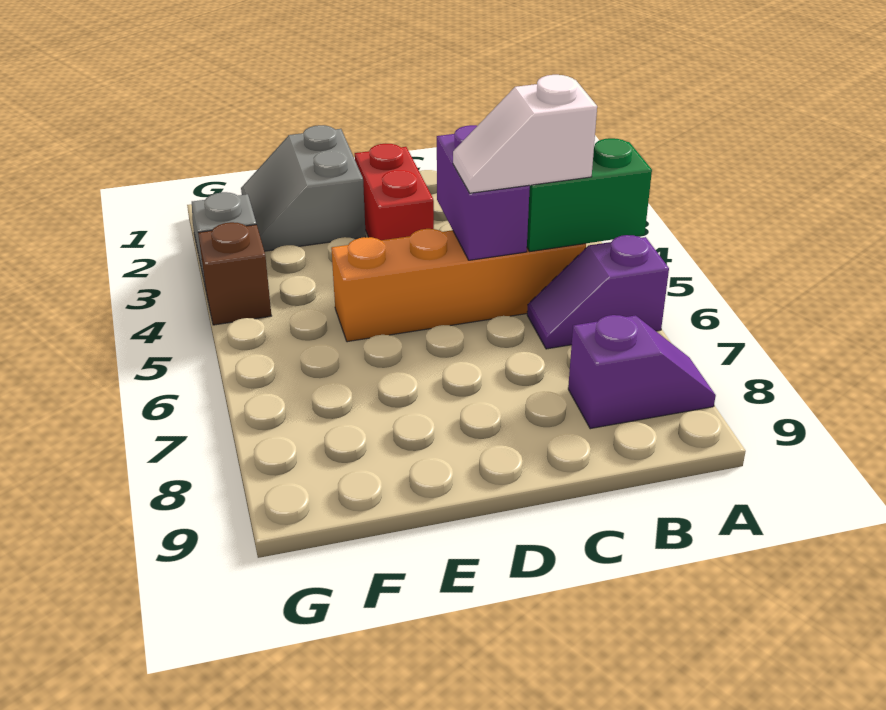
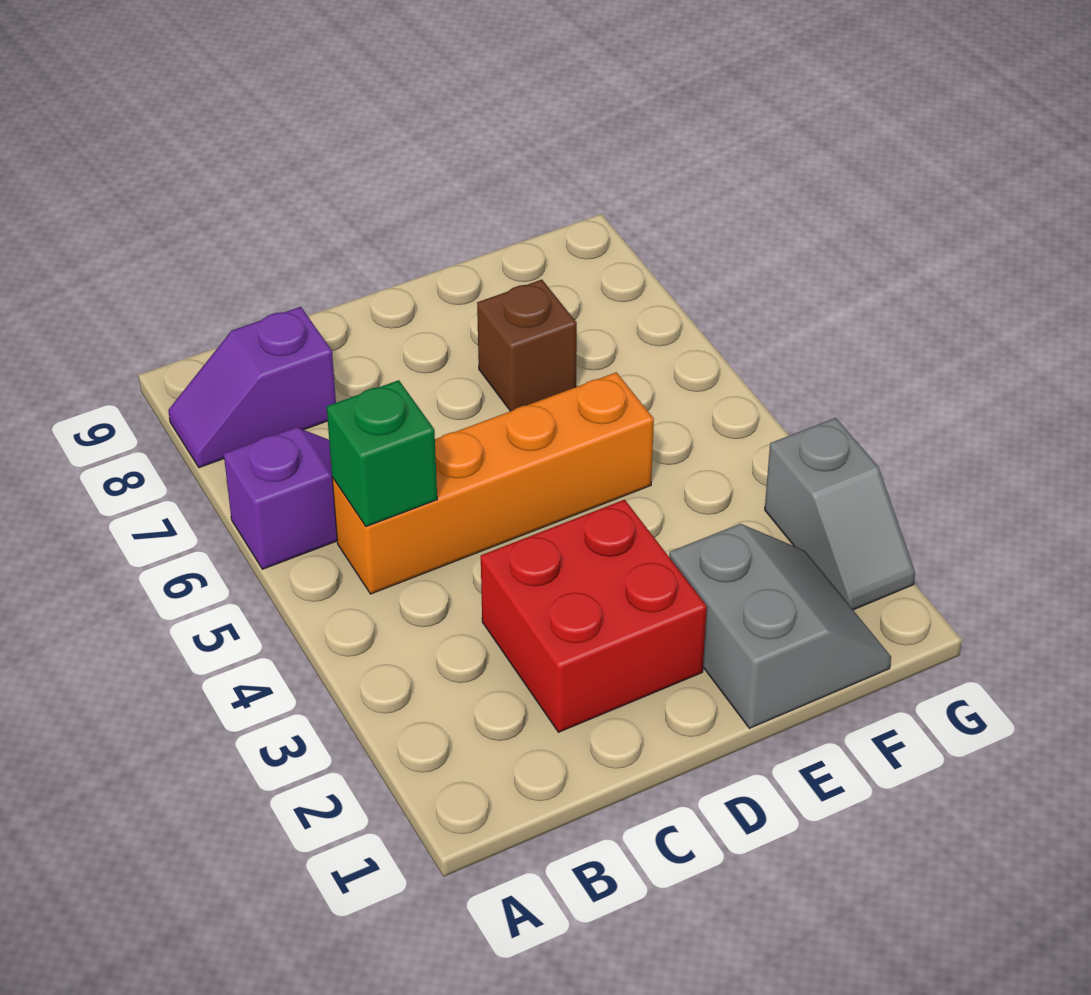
green 1x2 brick [527,138,652,251] -> green 1x1 brick [327,380,437,527]
white 1x2 slope [453,75,597,193] -> none
purple 1x2 brick [437,125,530,260] -> none
red 1x2 brick [355,144,434,240] -> red 2x2 brick [481,500,707,732]
brown 1x1 brick [198,222,271,325] -> brown 1x1 brick moved to [477,280,577,411]

